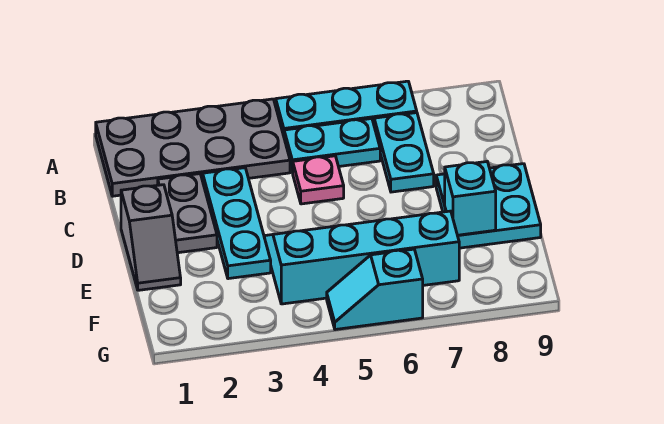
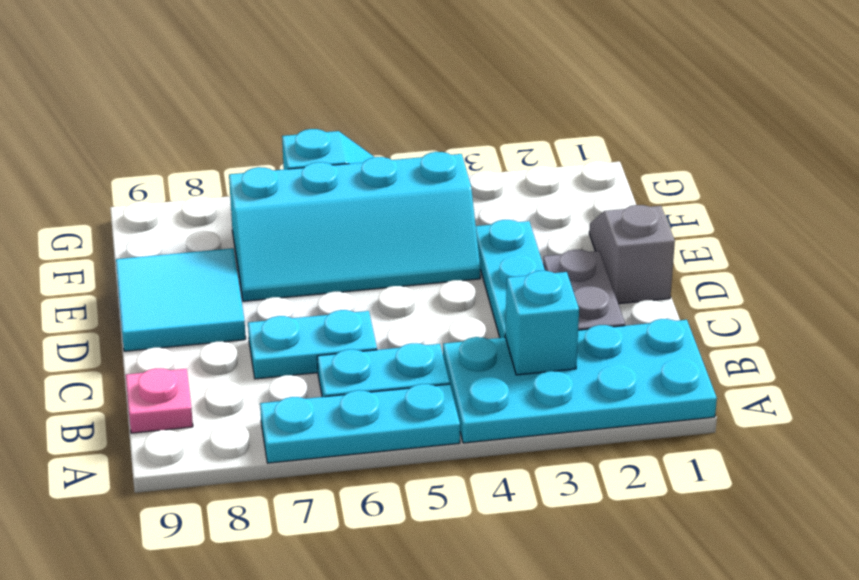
grey 2x4 plate [96,99,290,196] -> cyan 2x4 plate [443,319,717,443]
cyan 1x2 plate [374,113,434,192] -> cyan 1x2 plate turned to [248,310,377,379]
pink 1x1 plate [292,156,344,204] -> pink 1x1 plate moved to [126,368,193,433]
cyan 2x2 plate [436,164,541,248] -> cyan 2x2 tile [116,248,246,351]
cyan 1x1 brick [445,162,496,235] -> cyan 1x1 brick moved to [505,271,579,375]

